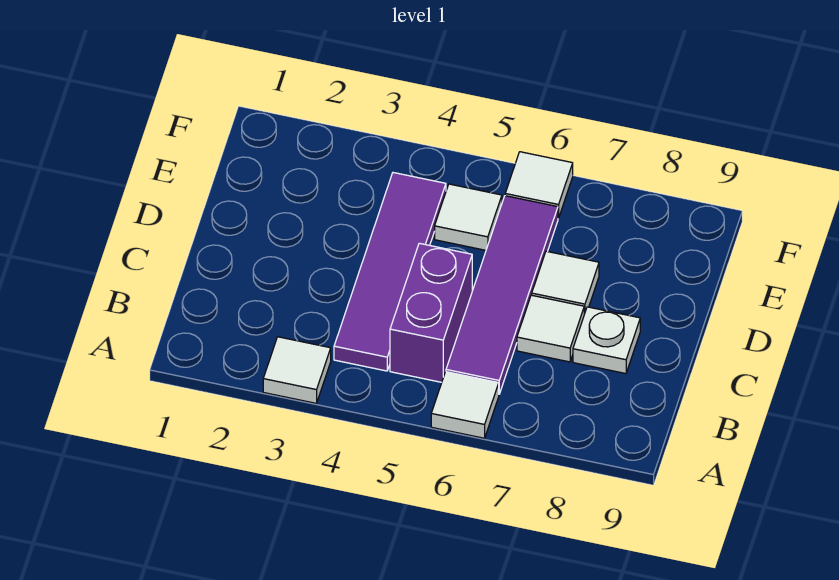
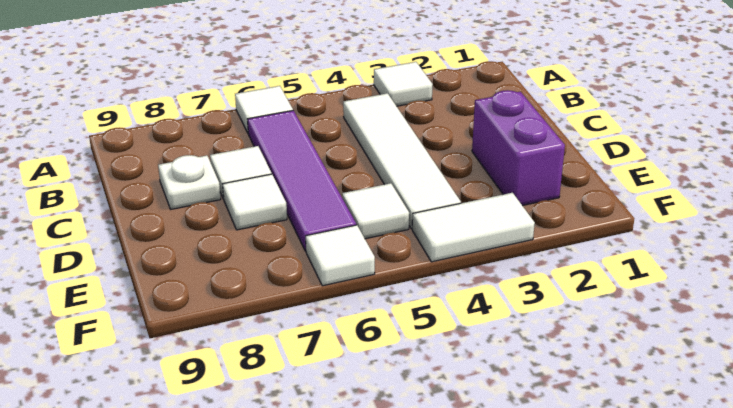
purple 1x4 tile [334,173,446,371] -> white 1x4 tile [343,93,461,229]
purple 1x2 brick [390,243,472,382] -> purple 1x2 brick moved to [472,90,565,206]
none -> white 1x2 tile [412,193,535,262]

